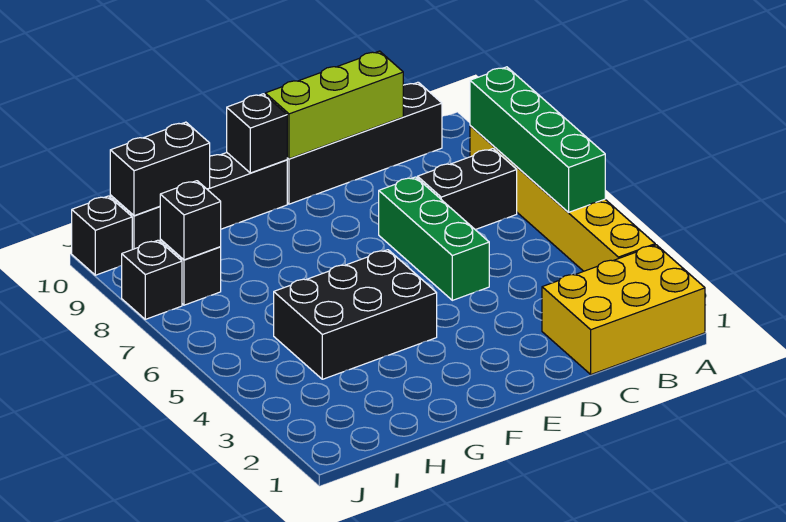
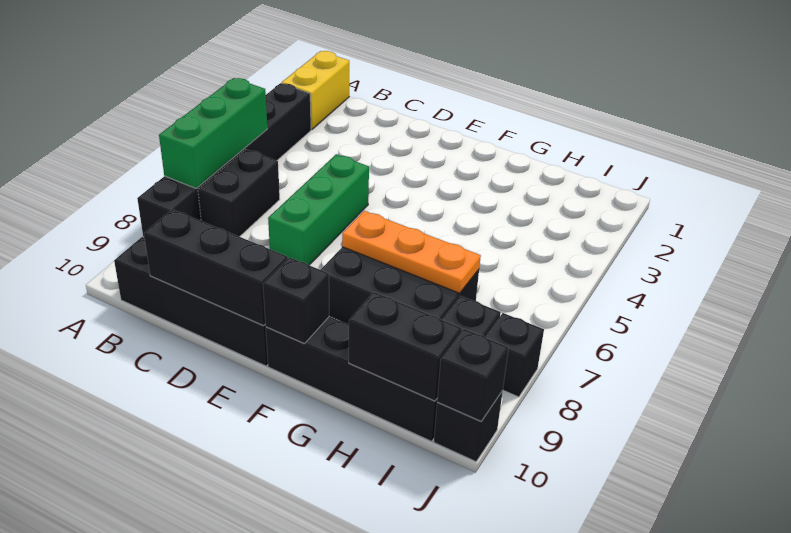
yellow 2x3 brick [542,245,705,374] -> yellow 1x2 brick [282,51,349,129]
yellow 1x6 brick [470,126,655,271] -> black 1x6 brick [137,83,311,237]
green 1x4 brick [470,67,605,212] -> green 1x3 brick [159,78,267,189]
black 1x2 brick [418,149,517,230] -> black 1x2 brick turned to [198,149,280,237]
lime 1x3 brick [265,51,403,159] -> black 1x3 brick [144,209,288,326]
black 2x3 brick [274,250,437,379] -> black 2x3 brick moved to [321,247,479,325]
none -> orange 1x3 plate [342,211,481,293]
black 1x1 brick [160,181,221,260] -> black 1x1 brick moved to [437,329,509,421]

